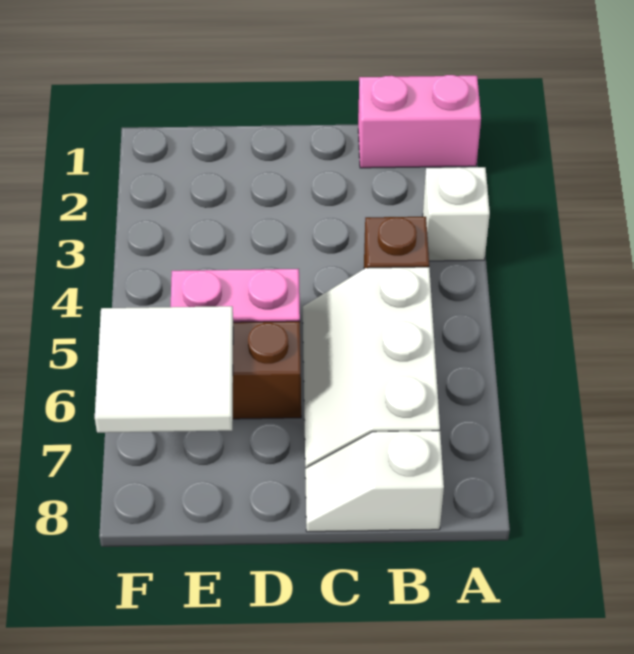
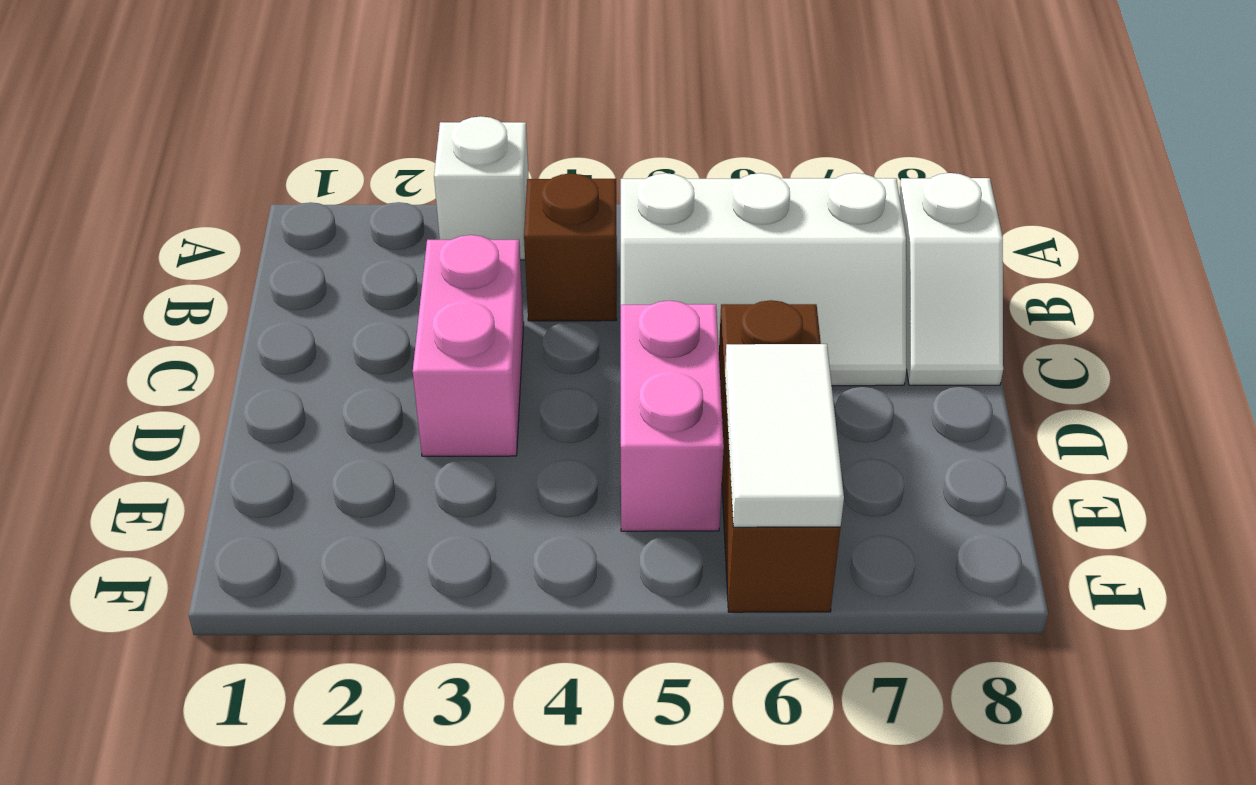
pink 1x2 brick [358,75,481,168] -> pink 1x2 brick moved to [413,235,524,456]
white 2x2 tile [95,306,233,433] -> white 1x2 tile [725,344,844,527]

